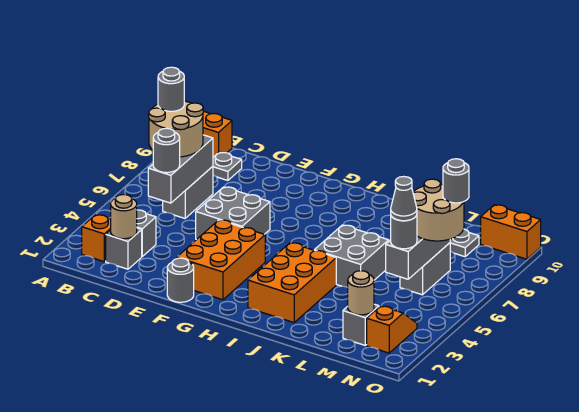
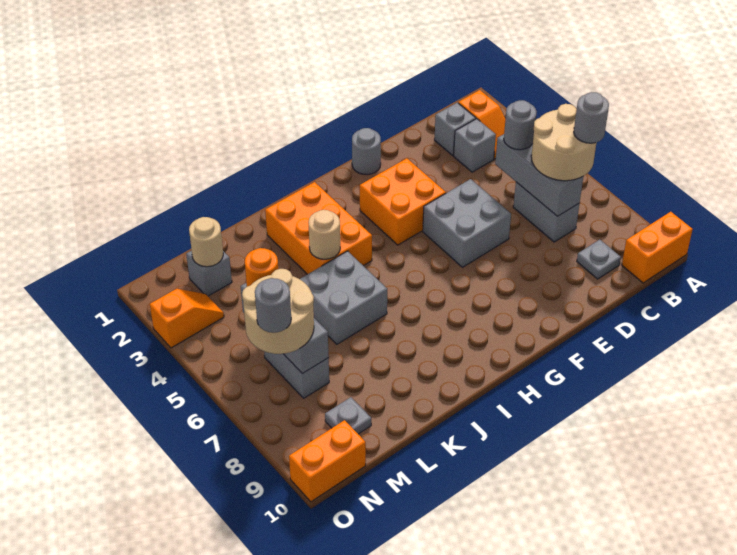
tan 1x1 round brick [111,194,137,239] -> tan 1x1 round brick moved to [308,210,340,259]
orange 2x3 brick [177,220,265,300] -> orange 2x2 brick [360,158,446,245]
grey 1x1 round brick [391,215,417,249] -> orange 1x1 round brick [245,248,278,287]
grey 1x1 cone [391,177,417,221] -> none
orange 1x2 slope [367,306,417,353] -> orange 1x2 slope turned to [150,289,224,348]

